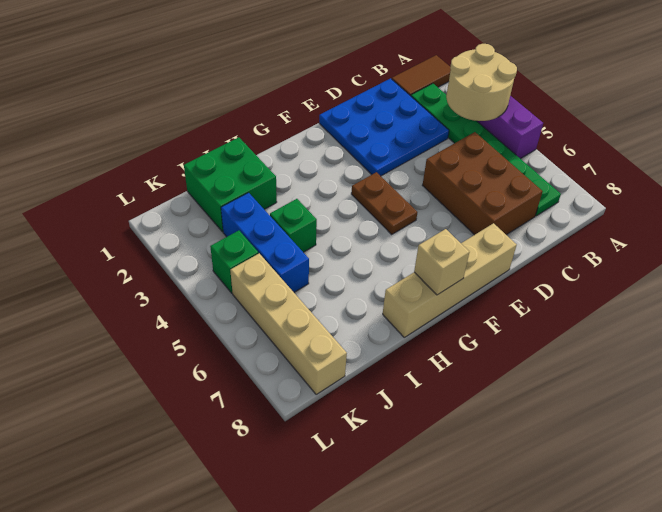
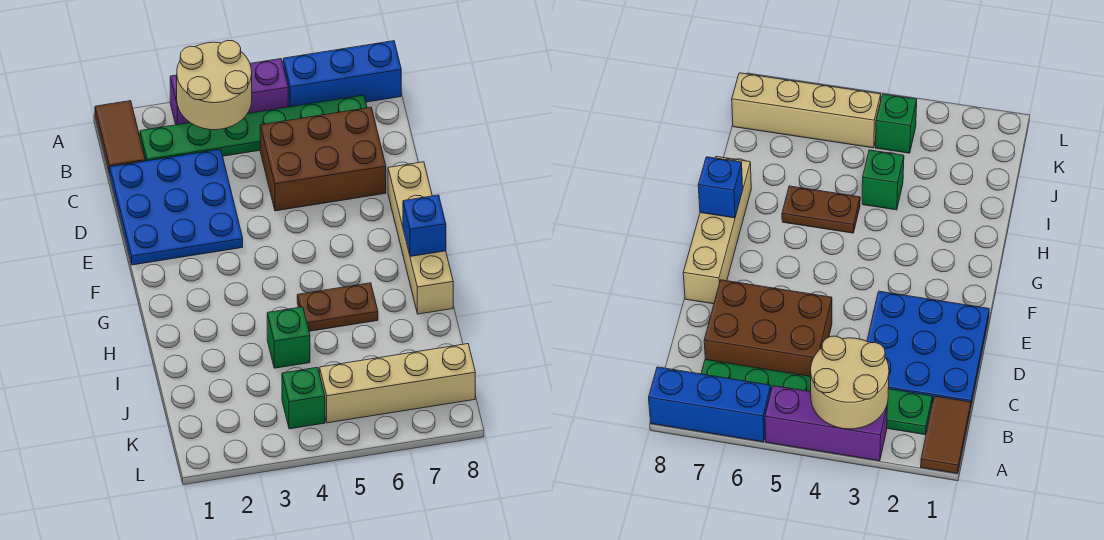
brown 1x2 plate [351,172,417,234] -> brown 1x2 plate moved to [297,283,378,331]
tan 1x1 brick [414,229,469,295] -> blue 1x1 brick [403,195,446,257]
green 2x2 brick [184,137,277,232] -> none
blue 1x3 brick [221,193,309,292] -> blue 1x3 brick moved to [283,41,401,107]

